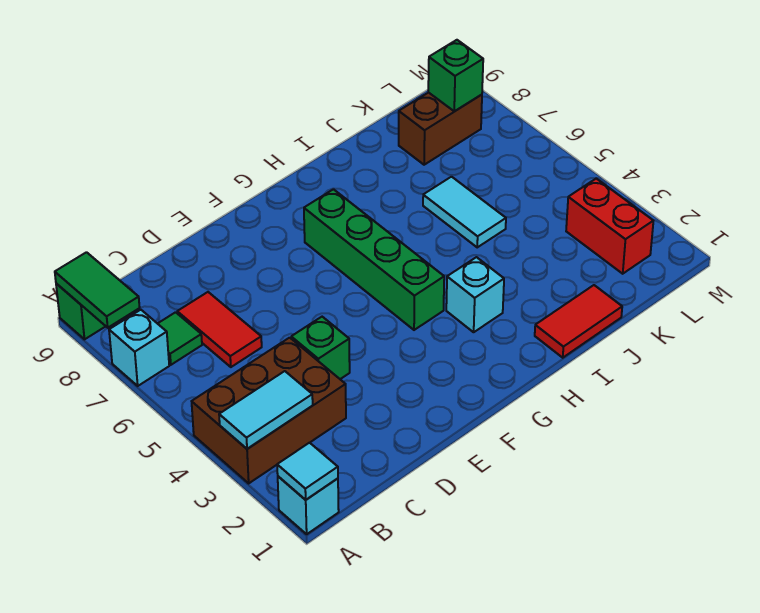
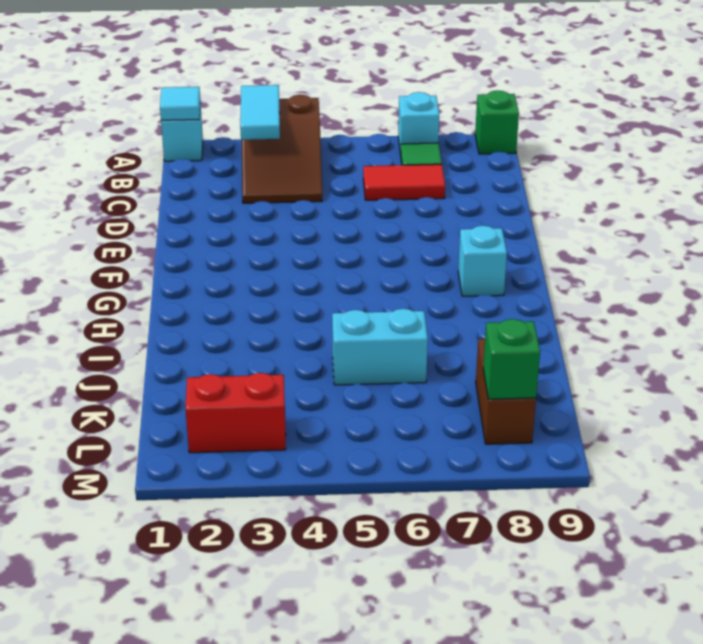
brown 2x3 brick [192,338,346,483] -> brown 2x3 slope [242,95,322,203]
green 1x2 tile [55,252,140,328] -> none
green 1x1 brick [291,317,350,379] -> none
green 1x4 brick [304,189,444,330] -> none
cyan 1x1 brick [446,257,504,332] -> cyan 1x1 brick moved to [458,226,507,296]
red 1x2 tile [535,285,622,358] -> none
cyan 1x2 tile [423,177,506,247] -> cyan 1x2 brick [332,309,428,385]

